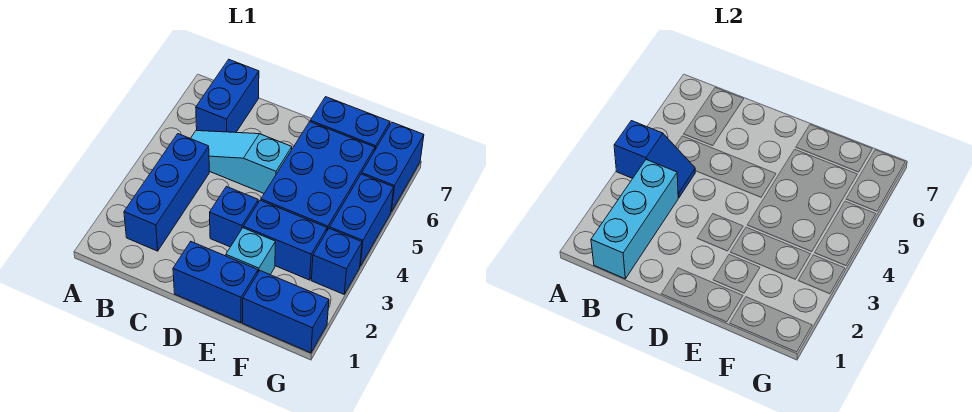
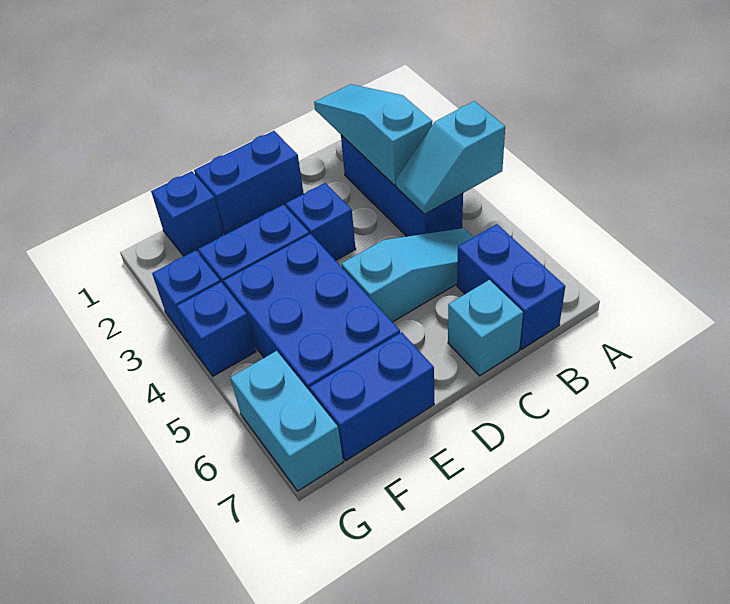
blue 1x2 slope [614,121,695,197] -> cyan 1x2 slope [396,101,505,214]
cyan 1x3 brick [591,160,679,279] -> cyan 1x3 slope [314,84,432,186]
cyan 1x1 brick [226,228,276,274] -> cyan 1x1 brick moved to [448,280,523,376]
blue 1x2 brick [243,271,329,353] -> blue 1x1 brick [151,171,224,256]
blue 1x2 brick [330,174,394,266] -> blue 1x1 brick [177,282,256,376]
blue 1x2 brick [362,122,424,212] -> cyan 1x2 brick [230,351,343,491]

